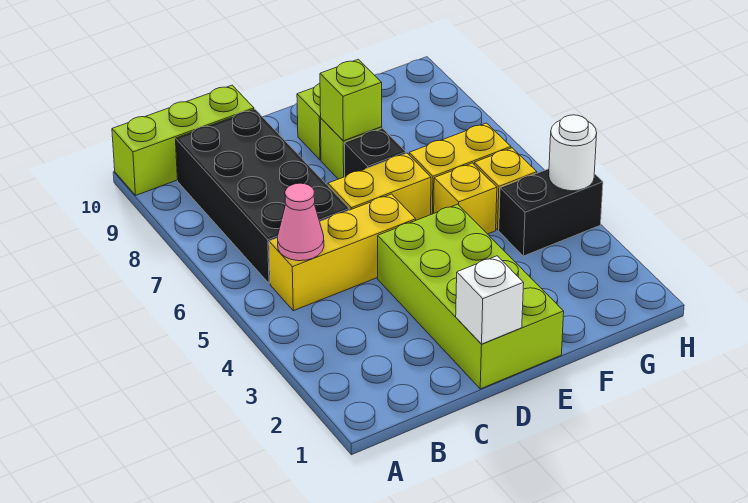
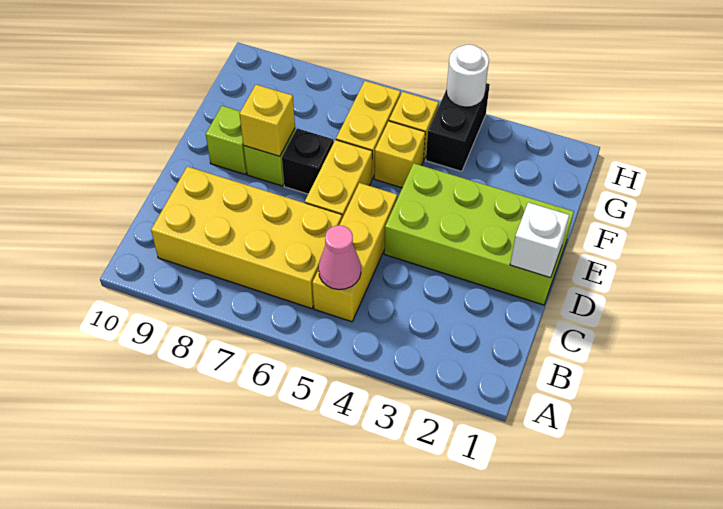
lime 1x3 brick [112,85,254,195] -> none
black 2x4 brick [176,109,349,284] -> yellow 2x4 brick [151,166,342,309]
lime 1x1 brick [320,59,382,141] -> yellow 1x1 brick [239,85,295,156]

